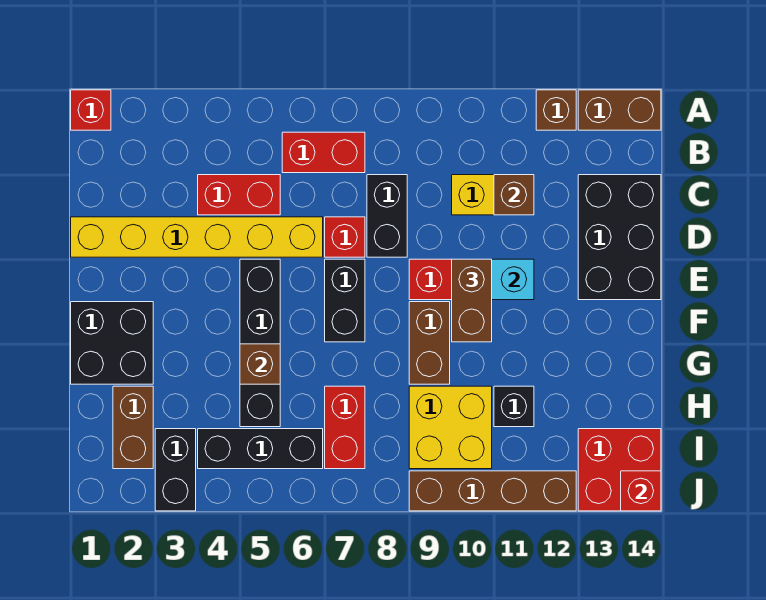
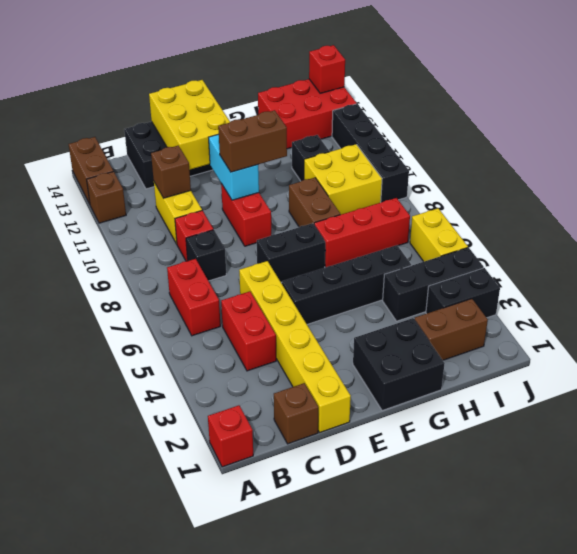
black 1x2 brick [367,175,407,257] -> black 1x1 brick [186,230,226,281]
red 1x1 brick [325,217,365,257] -> red 1x1 brick moved to [175,210,213,261]
none -> yellow 2x3 brick [149,80,230,170]
brown 1x2 brick [409,302,450,384] -> brown 1x2 brick turned to [289,178,340,227]
brown 1x1 brick [240,344,280,384] -> brown 1x1 brick moved to [274,383,318,444]
red 1x2 brick [325,386,365,469] -> red 1x3 brick [314,198,410,267]
black 1x3 brick [198,429,323,469] -> black 1x3 brick turned to [383,247,484,321]
red 2x2 brick [578,429,661,511] -> red 2x3 brick [258,79,357,149]
none -> yellow 1x2 brick [410,208,468,262]
brown 1x4 brick [409,471,576,511] -> black 1x4 brick [332,104,409,202]

